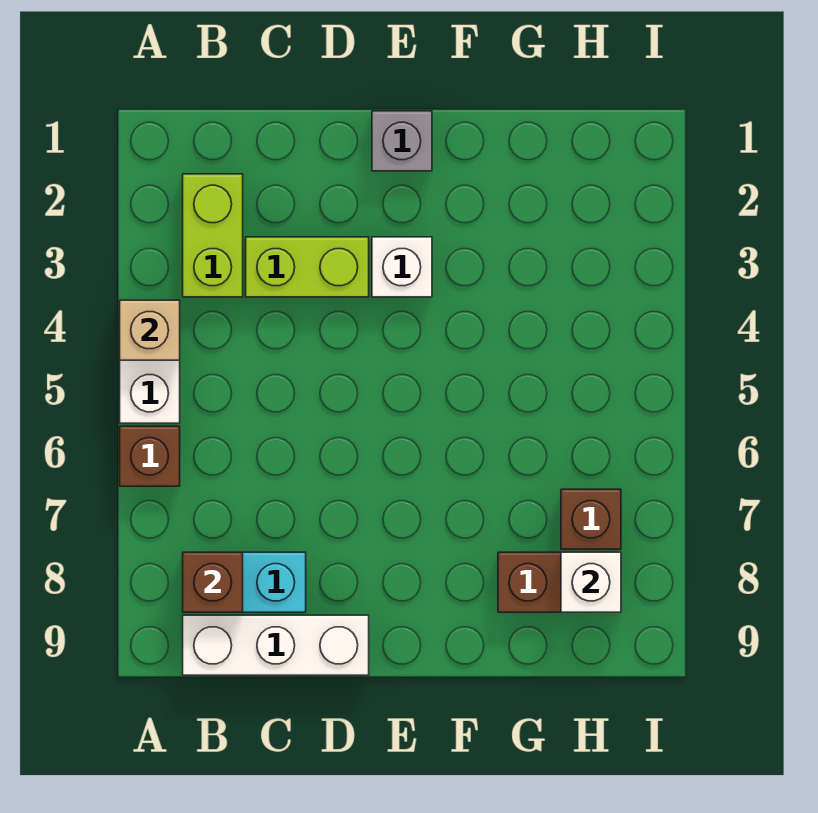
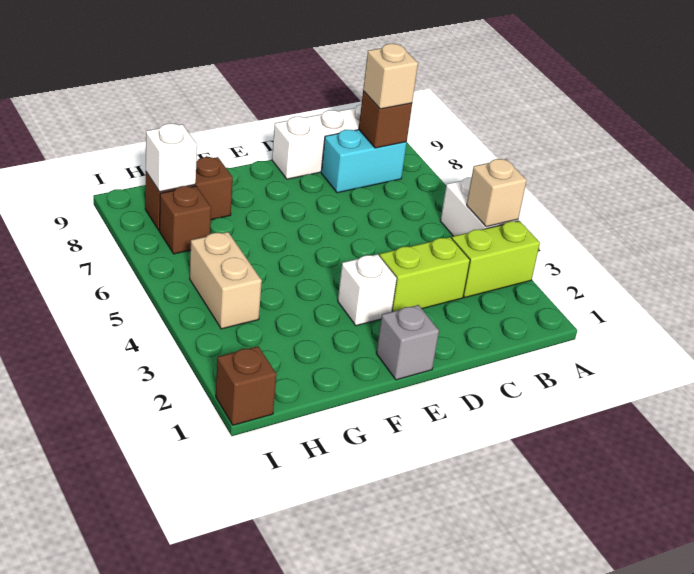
brown 1x1 brick [120,426,180,486] -> brown 1x1 brick moved to [216,346,277,425]
lime 1x2 brick [183,174,243,297] -> lime 1x2 brick turned to [452,221,540,297]
none -> tan 1x1 brick [363,44,418,109]
none -> tan 1x2 brick [190,232,262,329]

